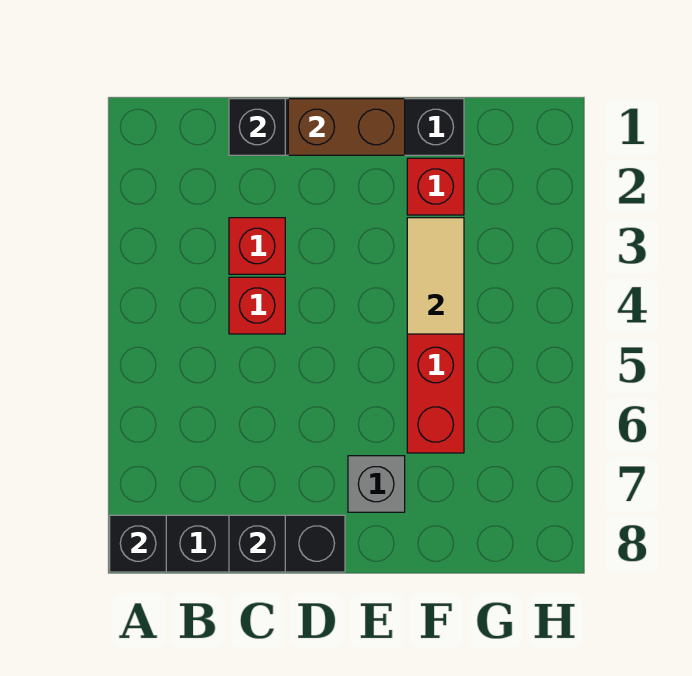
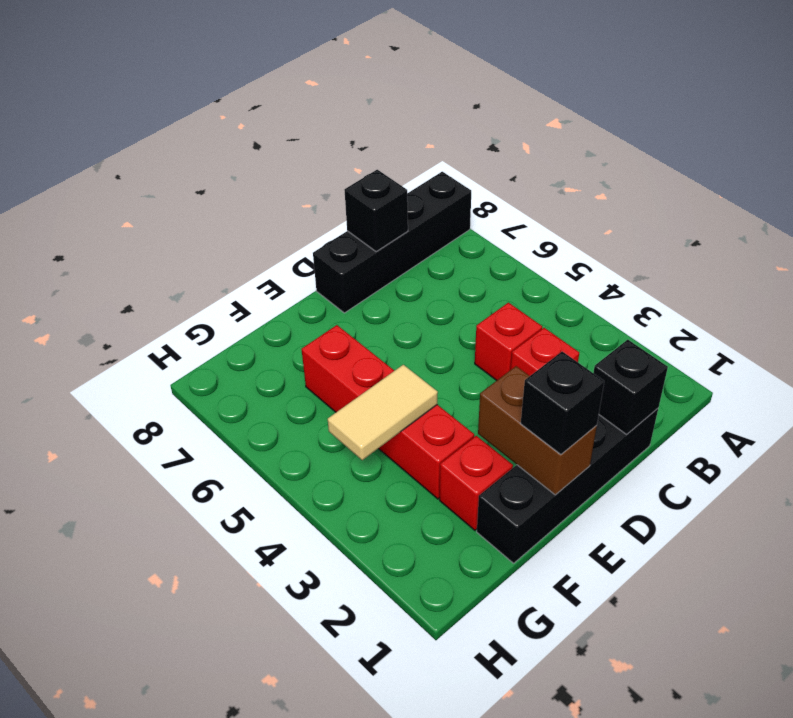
black 1x1 brick [110,515,166,572] -> black 1x1 brick moved to [521,351,604,455]
brown 1x2 brick [288,99,405,155] -> brown 1x2 brick turned to [478,366,597,495]
grey 1x1 brick [348,456,405,512] -> none
tan 1x2 tile [407,218,464,334] -> tan 1x2 tile turned to [328,365,438,460]

